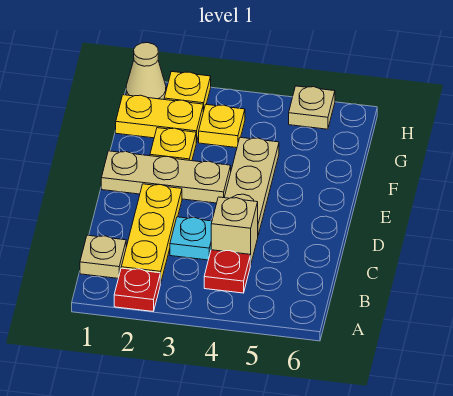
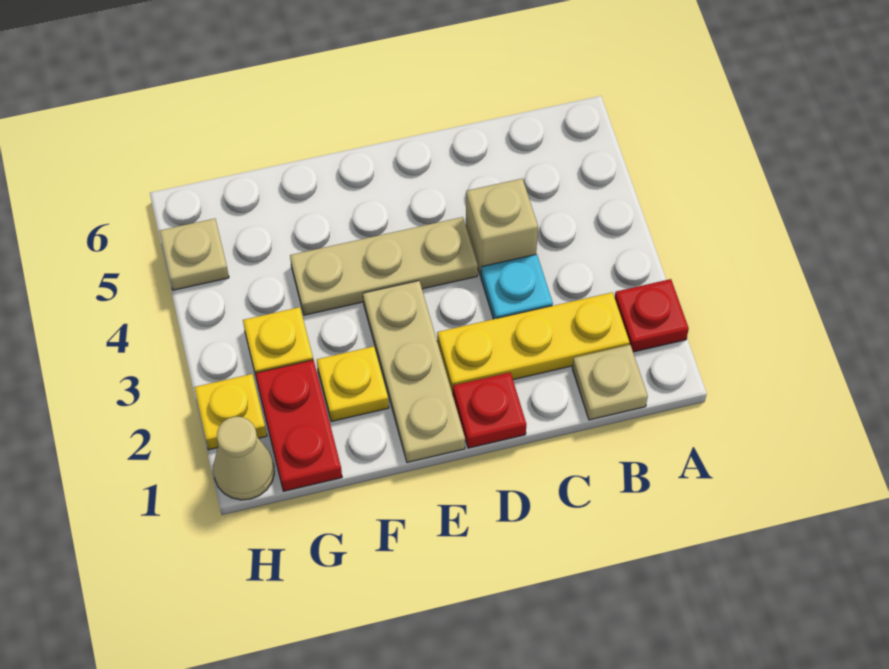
red 1x1 plate [204,250,250,293] -> red 1x1 plate moved to [453,372,526,448]
yellow 1x2 plate [116,95,203,143] -> red 1x2 plate [256,360,342,491]

